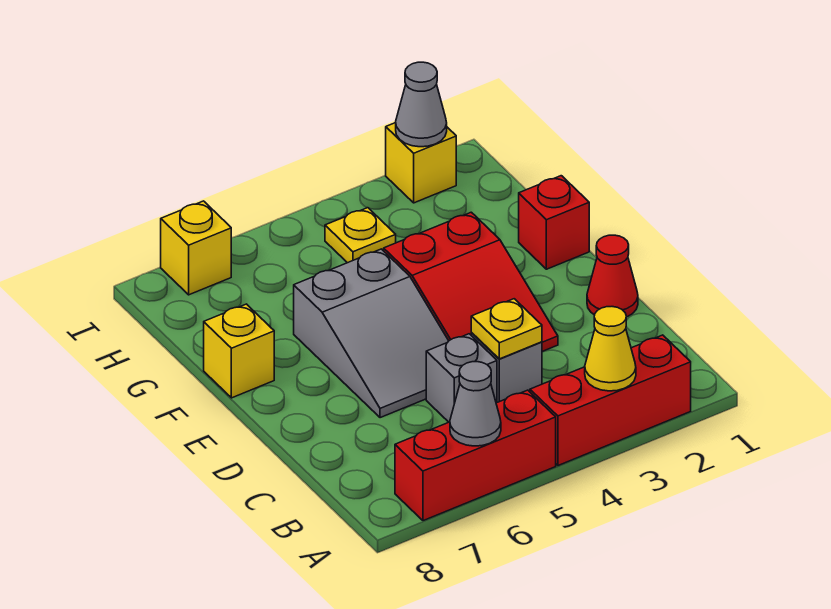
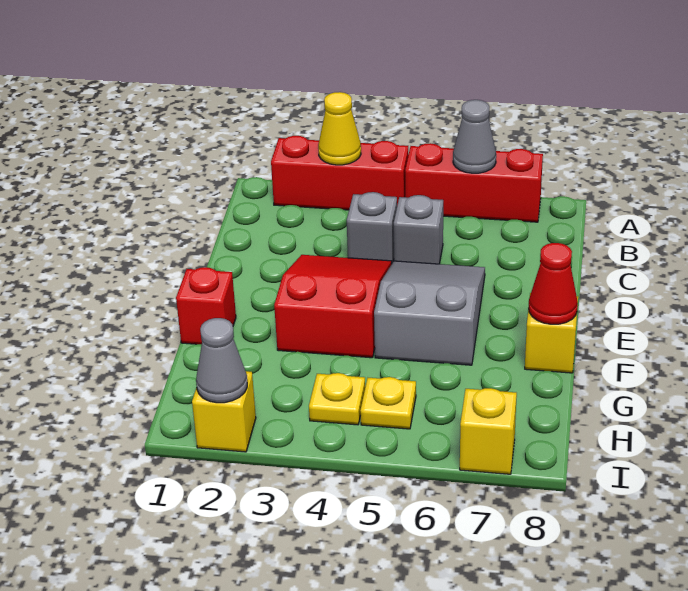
yellow 1x1 plate [471,299,542,359] -> yellow 1x1 plate moved to [360,377,416,429]
red 1x1 cone [587,235,638,317] -> red 1x1 cone moved to [529,243,578,324]

